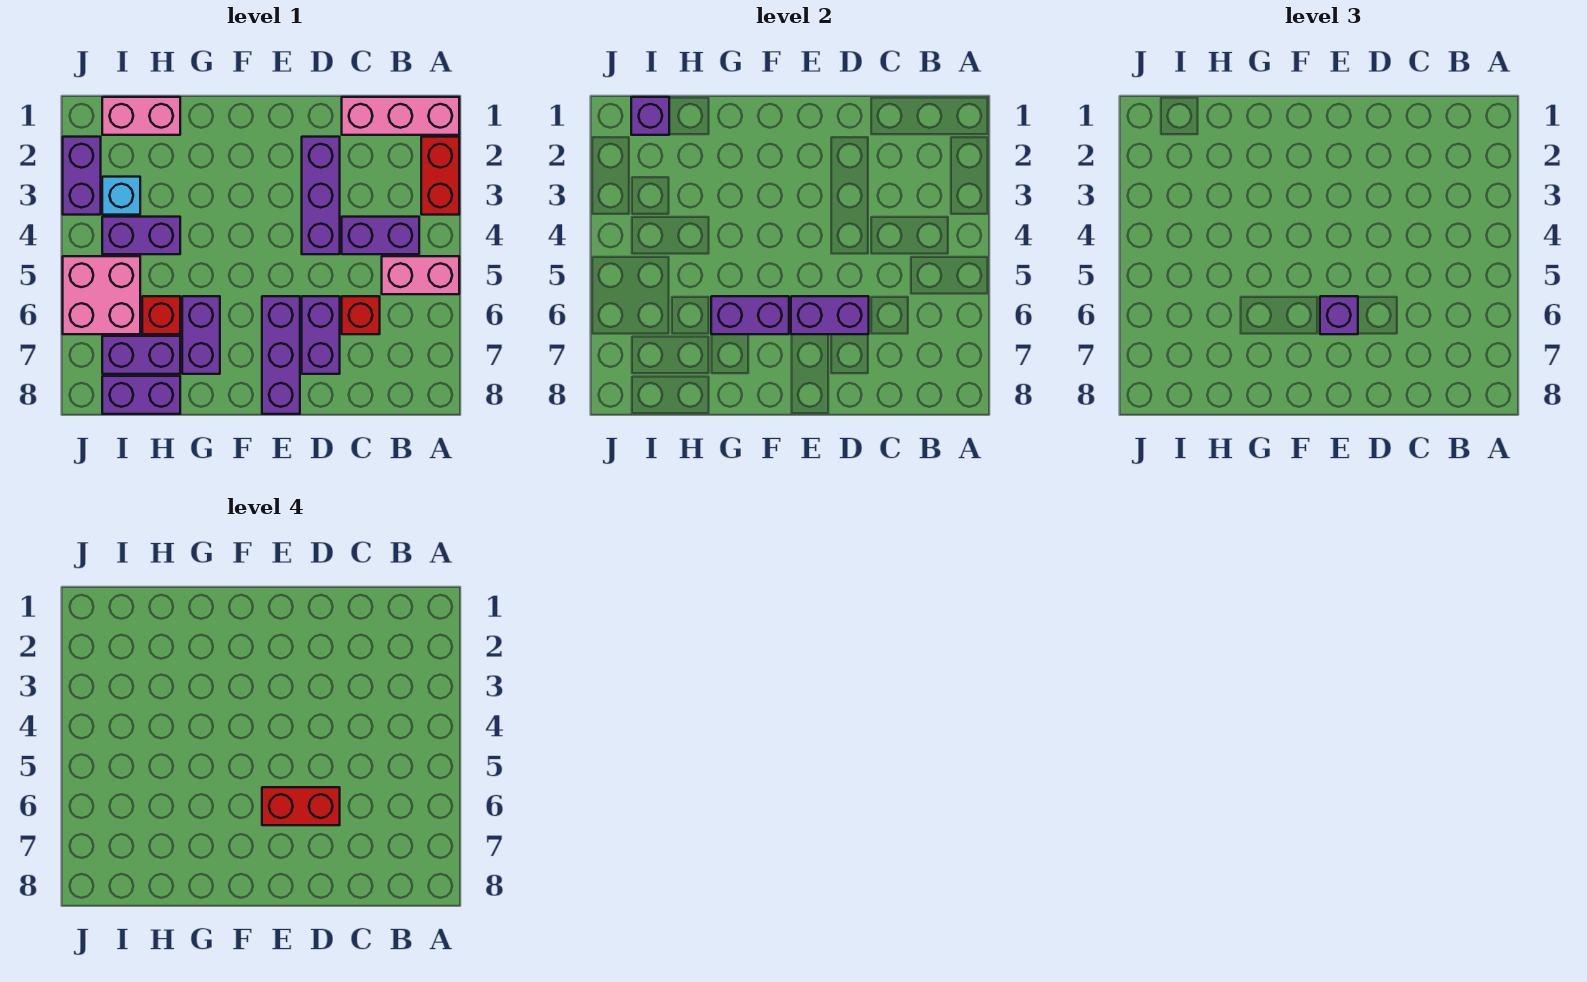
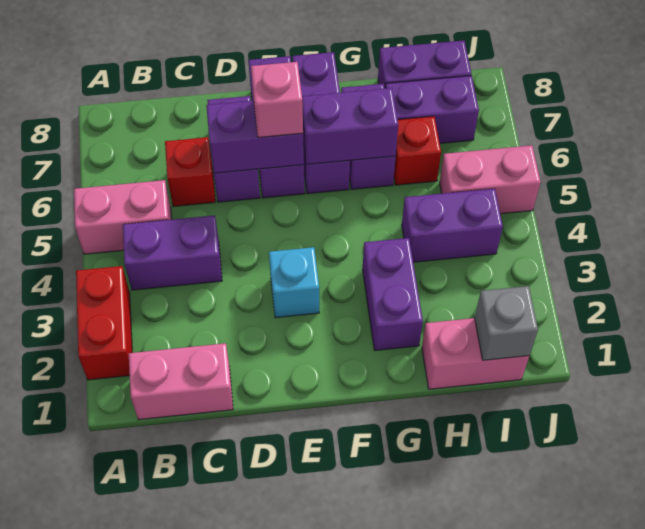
pink 1x3 brick [342,97,459,135] -> pink 1x2 brick [129,343,233,420]
purple 1x3 brick [302,137,340,254] -> purple 1x3 brick moved to [292,52,350,194]
red 1x2 brick [262,787,340,825] -> none
purple 1x1 brick [1320,296,1358,334] -> pink 1x1 brick [251,62,303,138]
purple 1x1 brick [631,97,669,135] -> grey 1x1 brick [475,286,538,360]
cyan 1x1 brick [102,177,140,215] -> cyan 1x1 brick moved to [269,247,319,318]
pink 2x2 brick [63,256,140,334] -> pink 1x2 brick [440,145,541,214]
purple 1x2 brick [63,137,101,215] -> purple 1x2 brick moved to [363,238,423,350]

